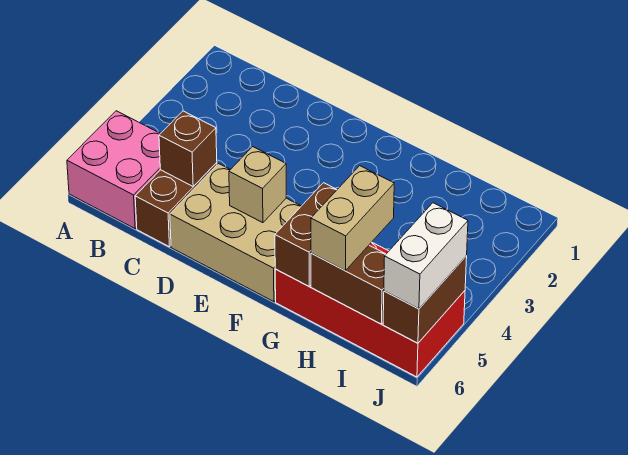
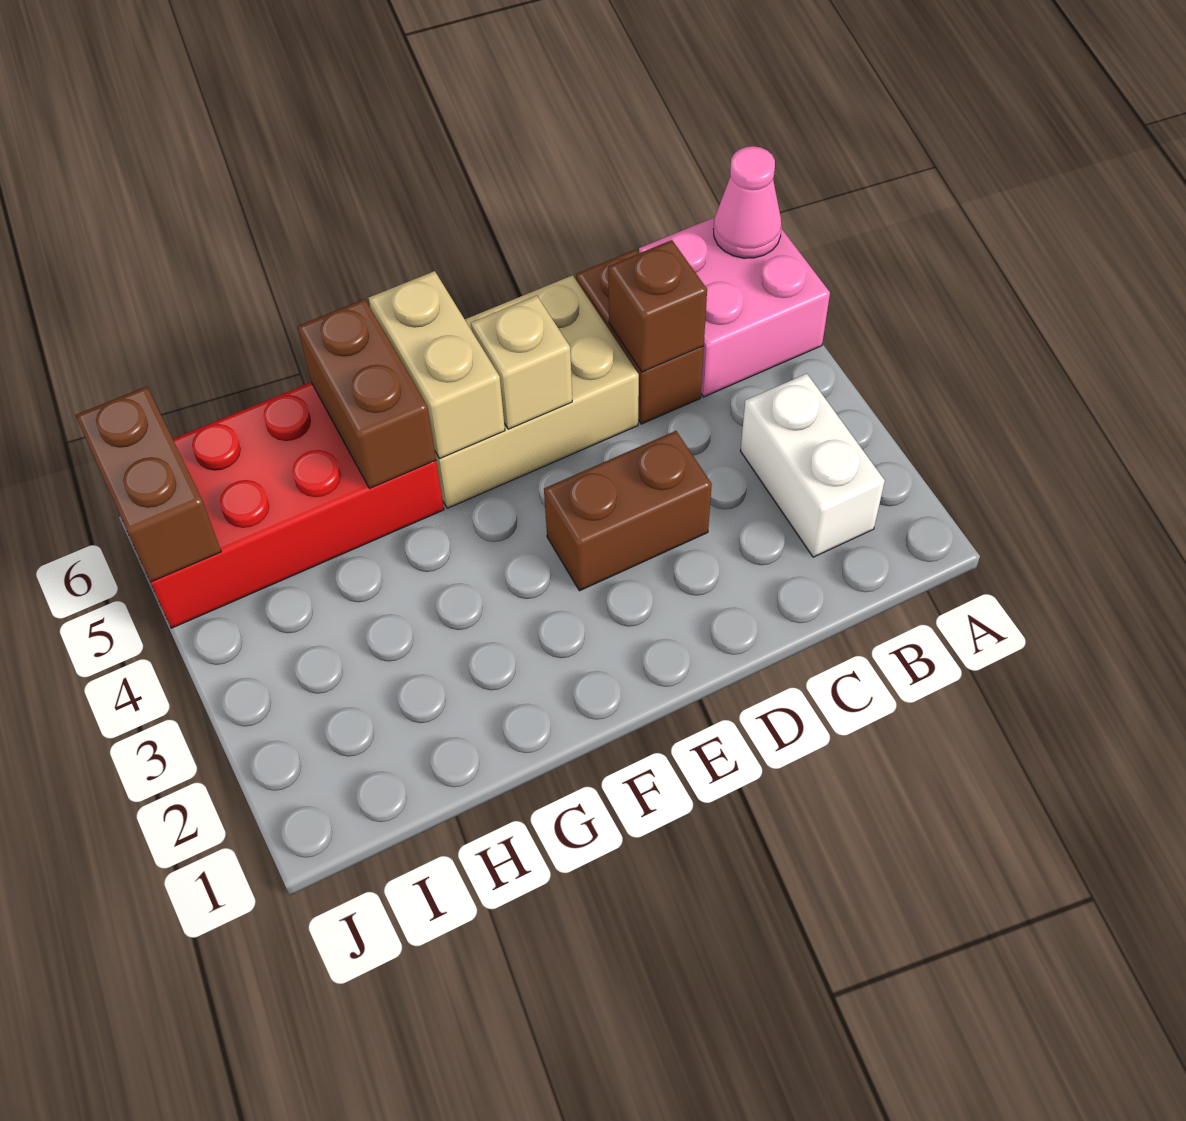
none -> pink 1x1 cone [714,146,782,258]
tan 1x2 brick [311,166,394,271] -> tan 1x2 brick moved to [369,271,505,459]
brown 1x2 brick [311,245,386,324] -> brown 1x2 brick moved to [544,431,712,591]
white 1x2 brick [384,203,468,309] -> white 1x2 brick moved to [740,374,885,557]

